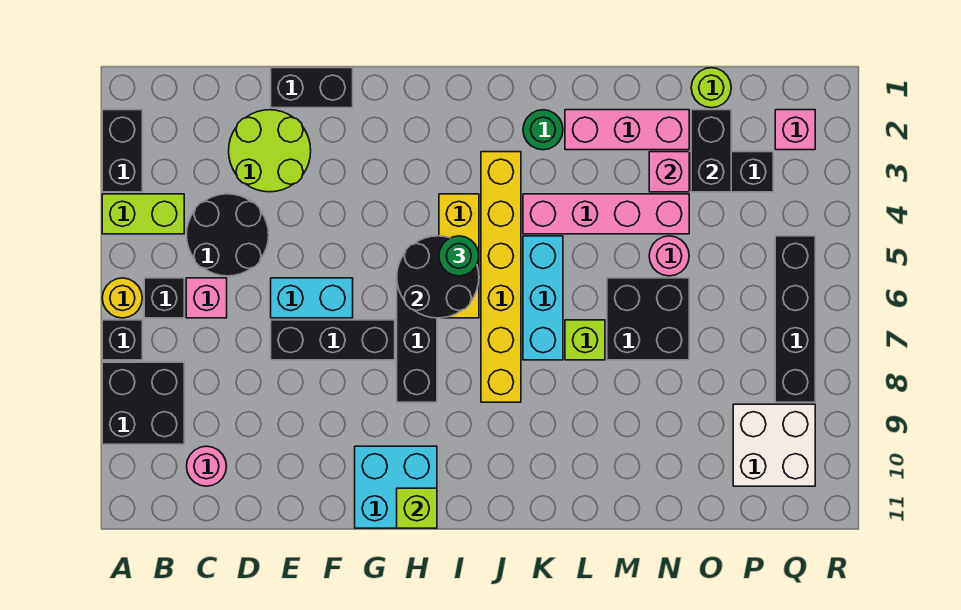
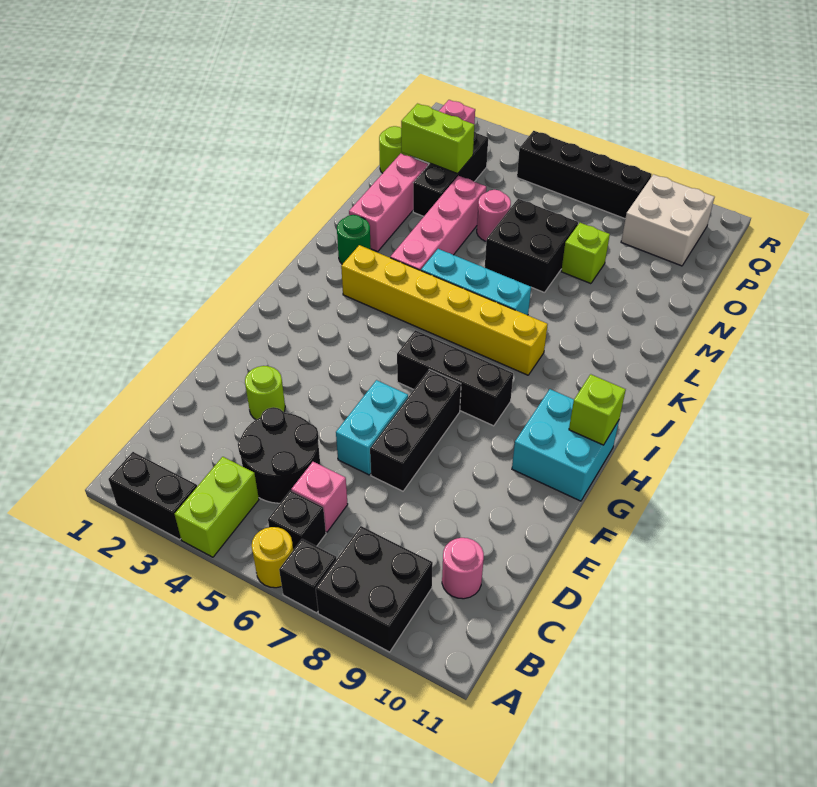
lime 2x2 round brick [229,110,311,192] -> lime 1x1 round brick [245,366,285,420]
black 1x2 brick [271,68,353,108] -> none
black 2x2 round brick [397,236,479,318] -> none
yellow 1x3 brick [439,194,479,318] -> none
green 1x1 round brick [439,236,479,276] -> none
lime 1x1 brick [565,320,605,360] -> lime 1x1 brick moved to [561,223,610,284]
pink 1x1 brick [649,152,689,192] -> none
black 1x2 brick [691,110,731,192] -> lime 1x2 brick [401,104,475,174]

